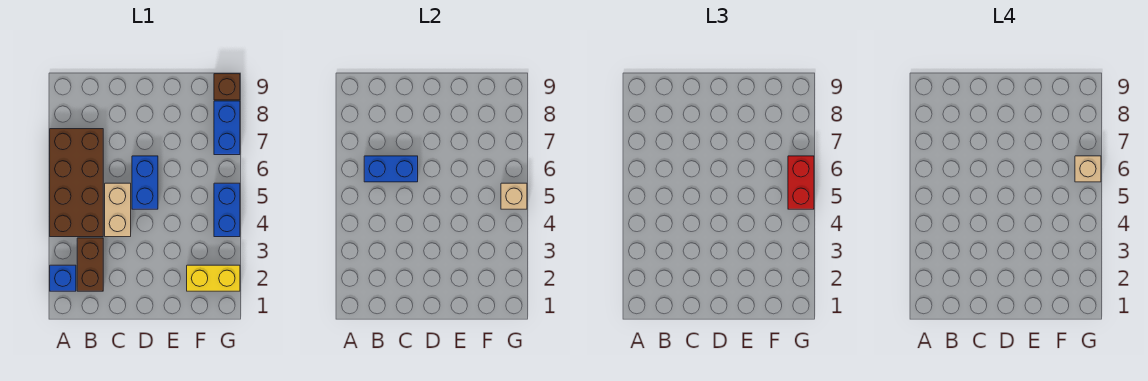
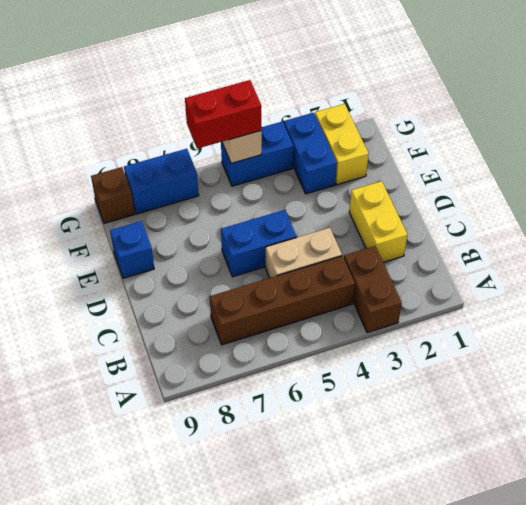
blue 1x1 brick [50,265,76,291] -> blue 1x1 brick moved to [110,221,154,278]
brown 2x4 brick [50,129,103,237] -> brown 1x4 brick [210,256,355,345]
brown 1x2 brick [77,238,103,291] -> brown 1x2 brick turned to [344,246,402,333]
blue 1x2 brick [364,156,418,182] -> blue 1x2 brick moved to [284,113,337,194]
none -> yellow 1x2 brick [349,181,407,262]
tan 1x1 brick [1075,156,1101,182] -> none

